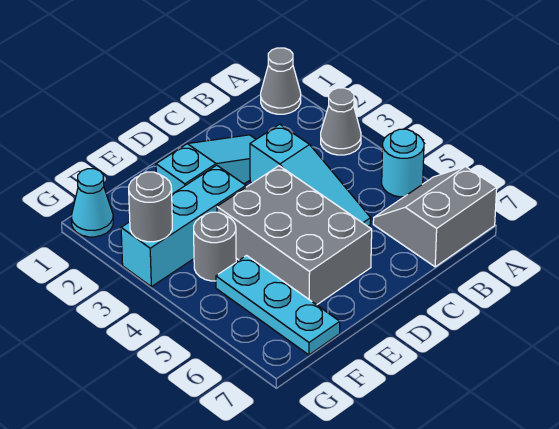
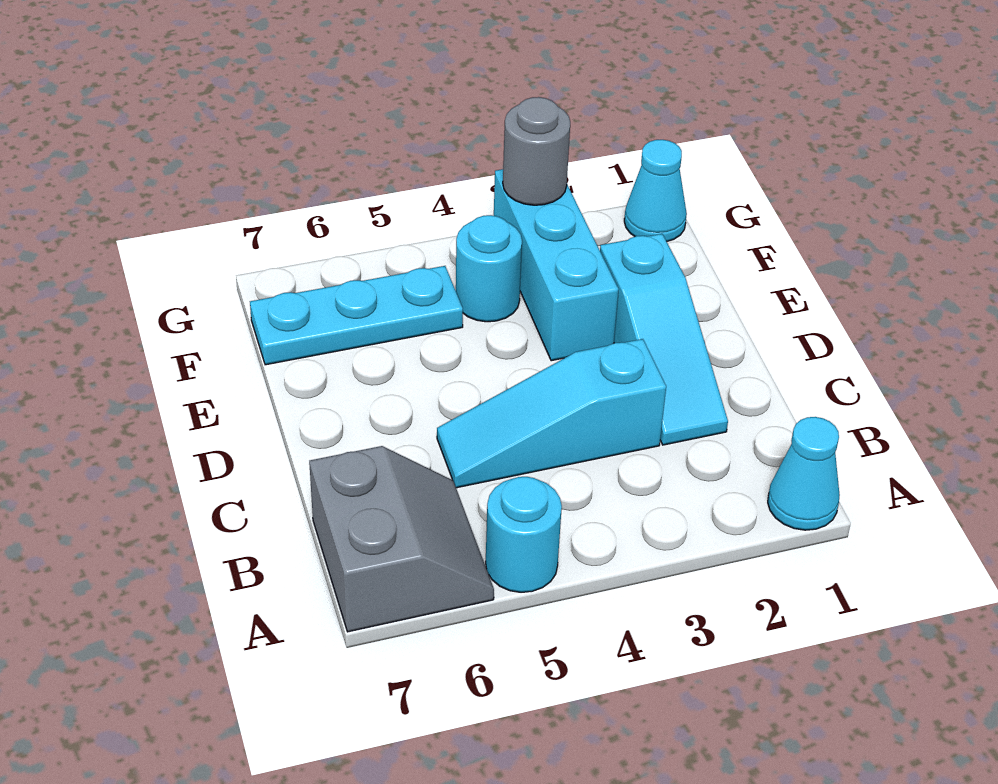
grey 1x1 cone [261,48,301,114] -> cyan 1x1 cone [768,417,840,530]
grey 1x1 cone [321,88,361,155] -> none
grey 2x3 brick [217,166,372,305] -> none
grey 1x1 round brick [194,212,236,281] -> cyan 1x1 round brick [456,215,522,322]

